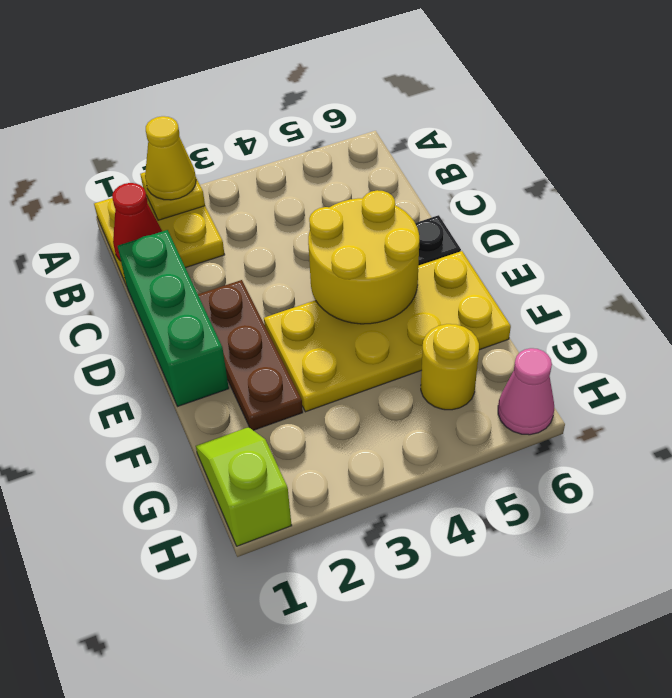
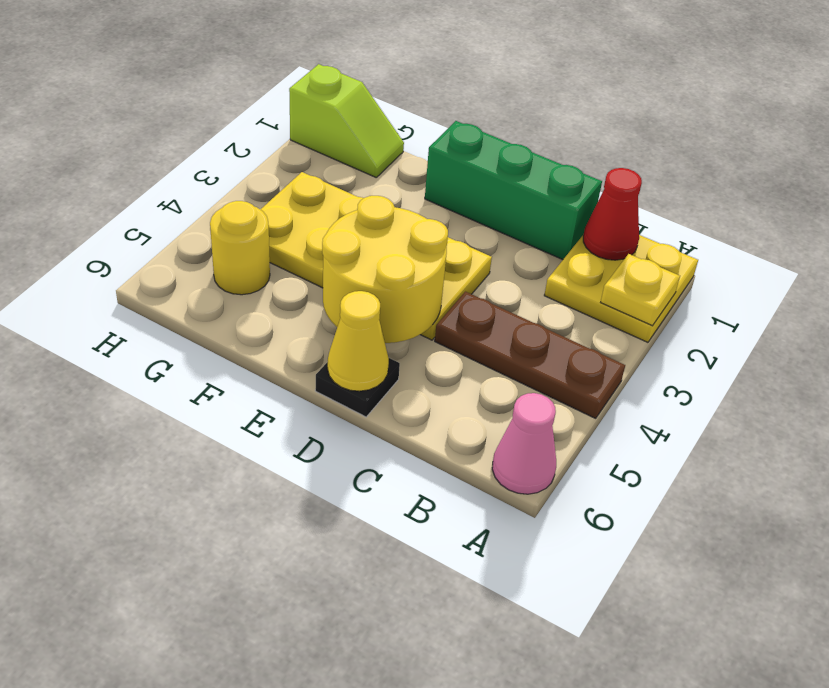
yellow 1x1 cone [145,116,196,200] -> yellow 1x1 cone moved to [327,291,389,391]
brown 1x3 plate [198,280,303,430] -> brown 1x3 plate moved to [435,292,625,418]
yellow 2x4 plate [264,251,511,412] -> yellow 2x4 plate turned to [260,172,492,340]
pink 1x1 cone [498,348,554,435] -> pink 1x1 cone moved to [492,393,556,494]

